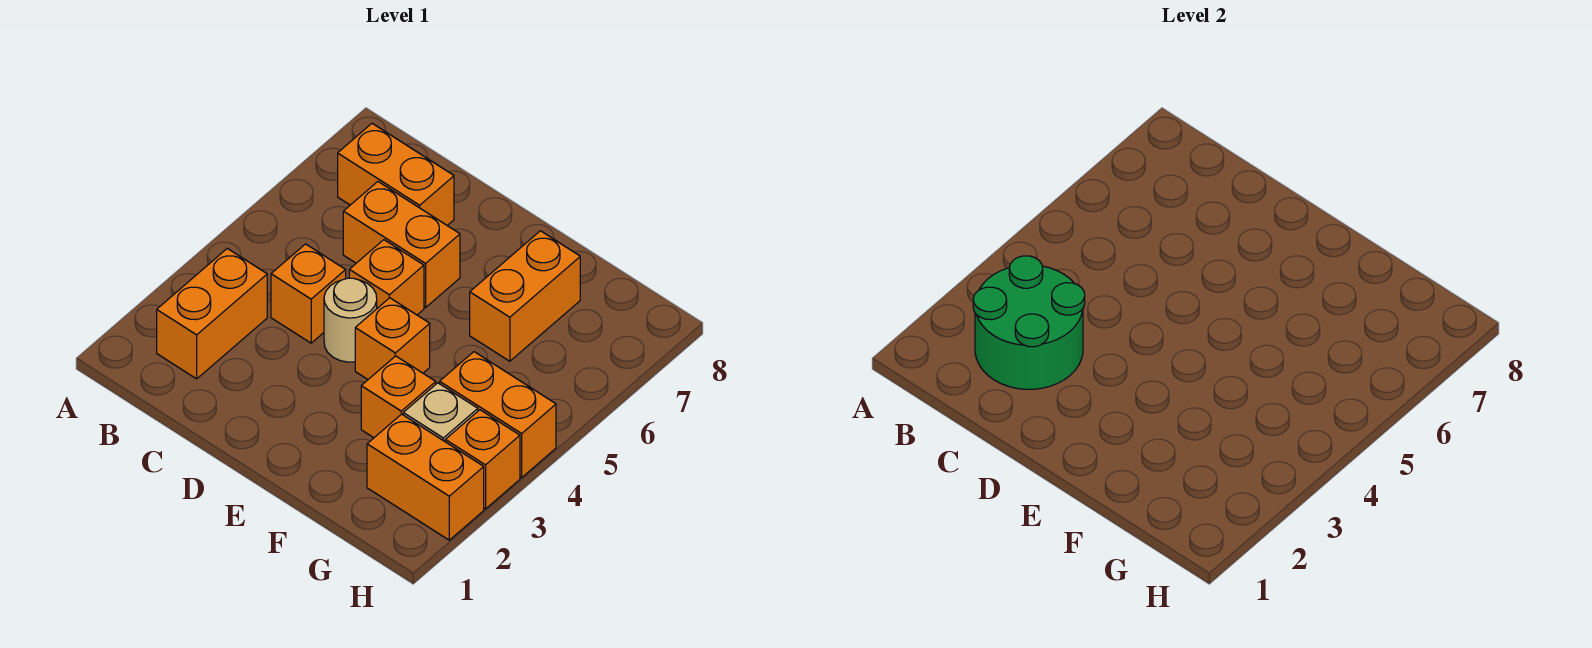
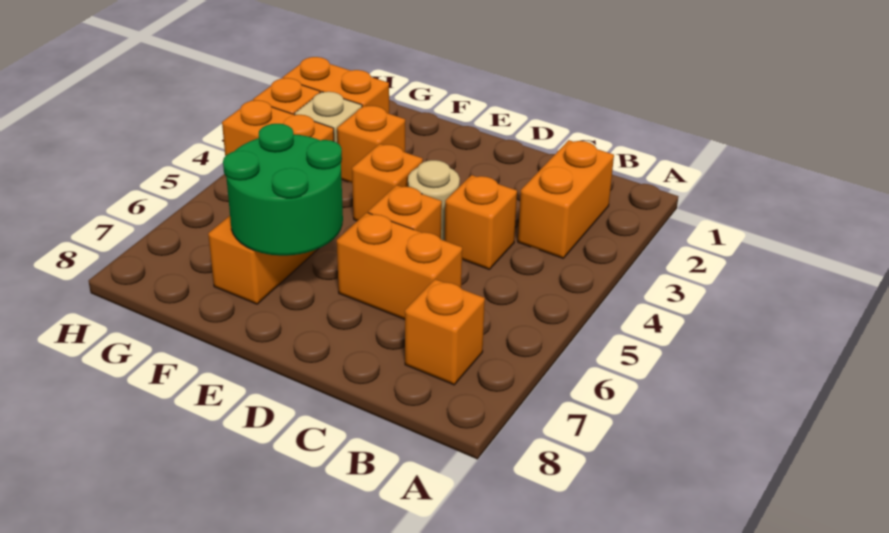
green 2x2 round brick [973,256,1085,389] -> green 2x2 round brick moved to [223,124,343,256]
orange 1x2 brick [338,124,454,226] -> orange 1x1 brick [405,279,485,385]

